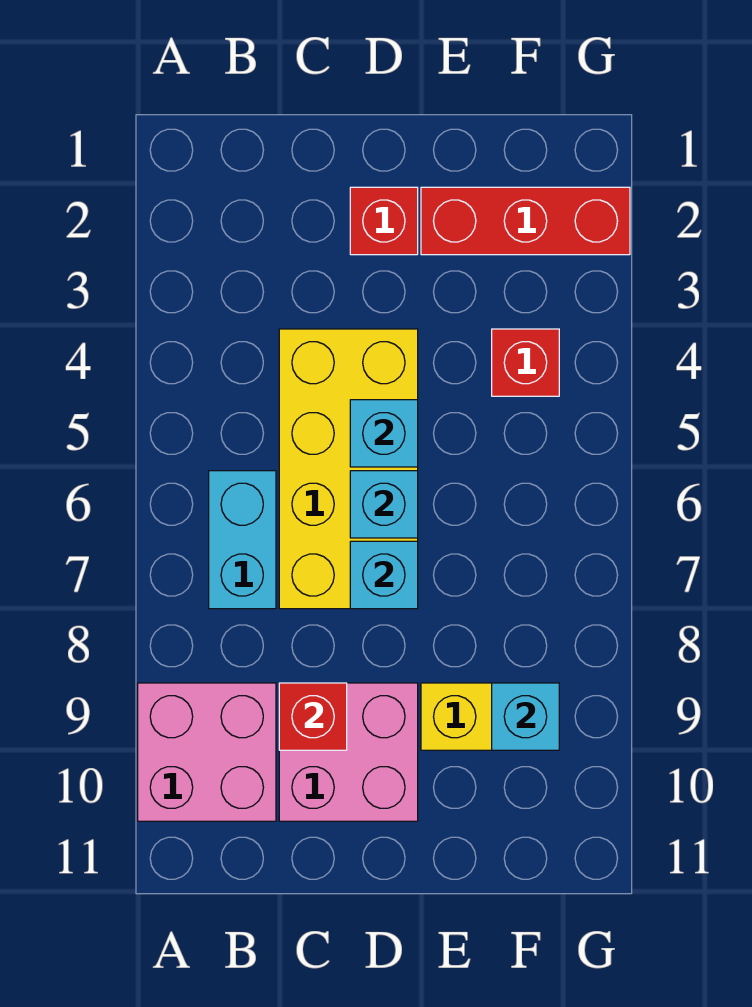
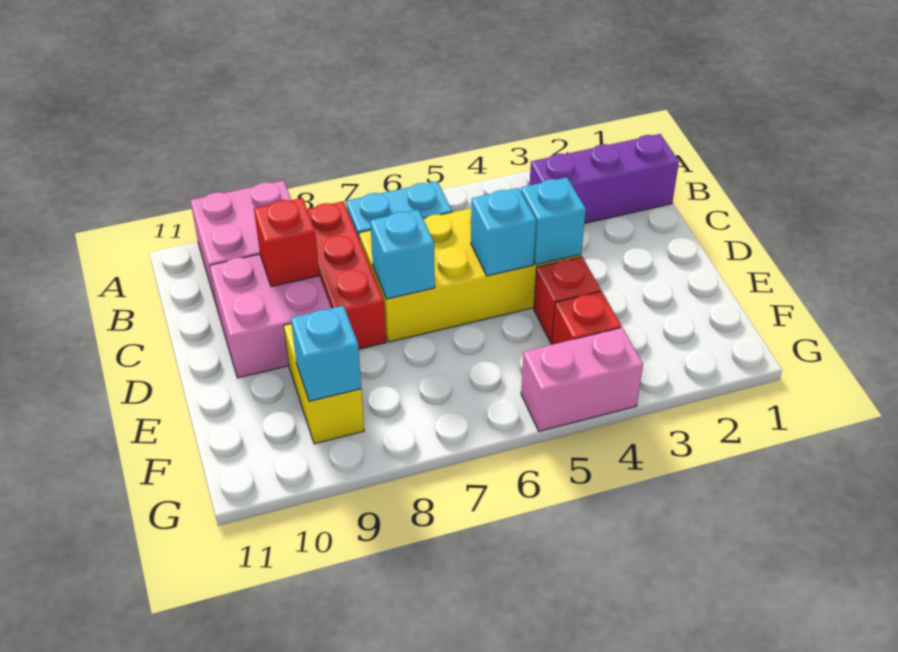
none -> purple 1x3 brick [530,134,679,223]
red 1x1 brick [350,187,418,255] -> red 1x1 brick moved to [534,257,601,343]
cyan 1x1 brick [350,471,418,538] -> cyan 1x1 brick moved to [521,178,586,265]
red 1x3 brick [421,187,630,255] -> red 1x3 brick moved to [307,201,386,349]
none -> pink 1x2 brick [521,328,643,431]

